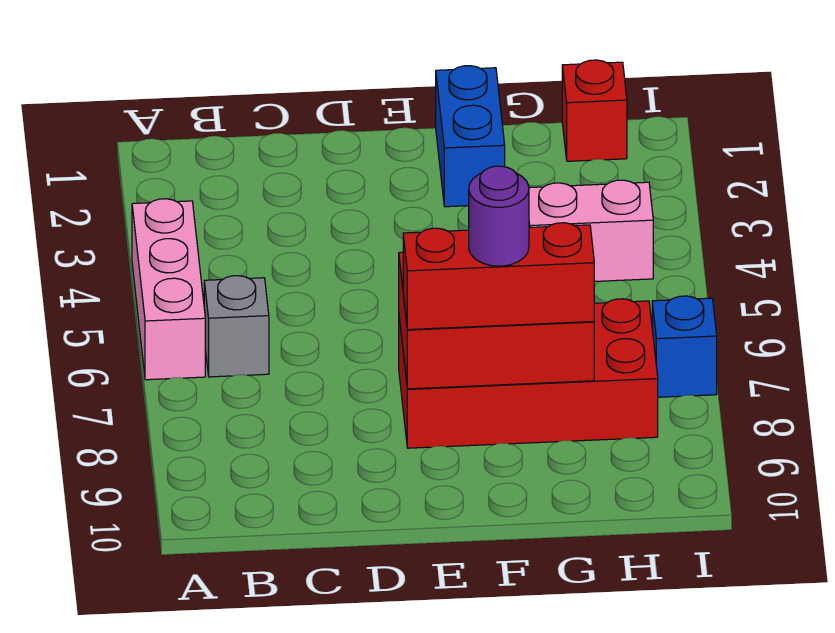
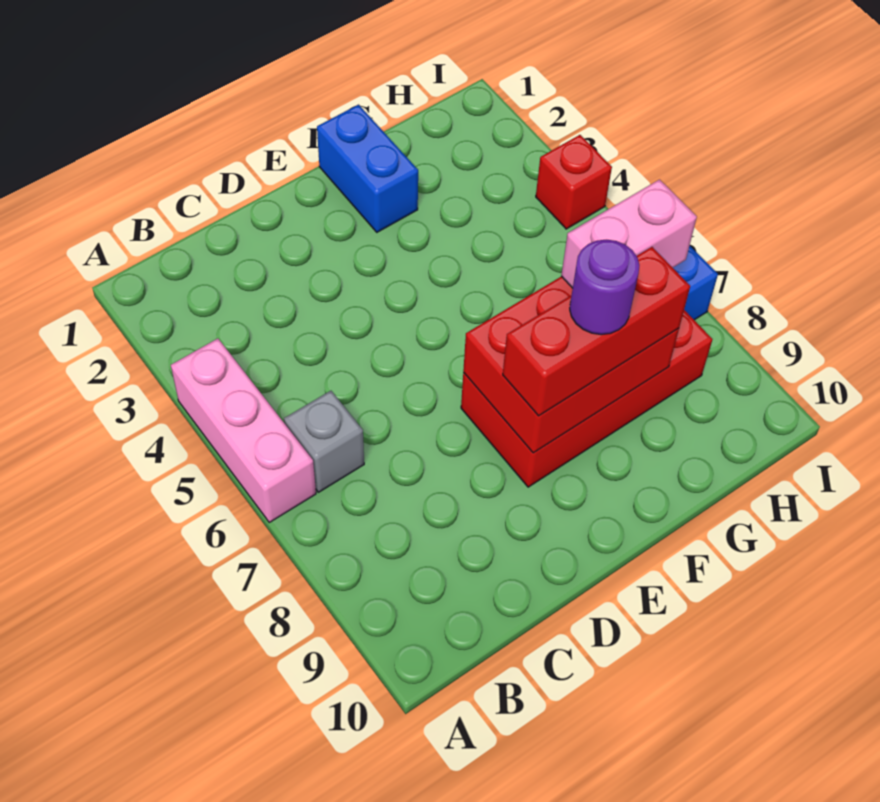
red 1x1 brick [562,60,627,161] -> red 1x1 brick moved to [536,135,612,229]

